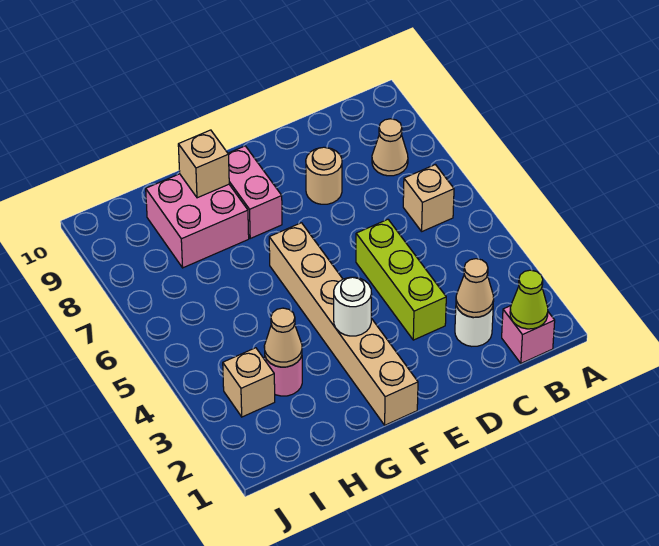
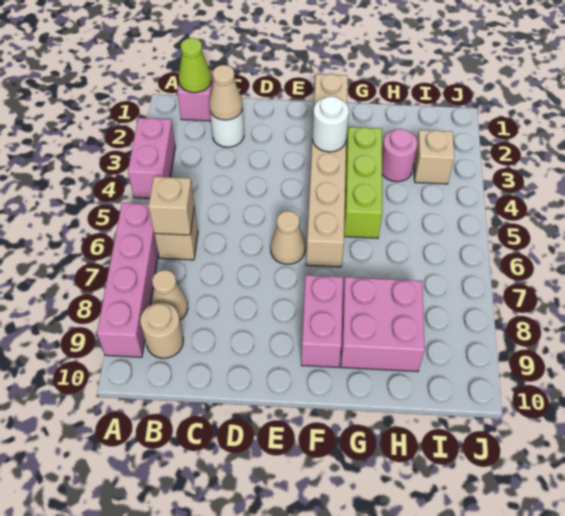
none -> pink 1x2 brick [128,118,175,198]
none -> pink 1x4 brick [97,203,158,357]
lime 1x3 brick [356,219,446,340] -> lime 1x3 brick moved to [344,127,382,238]
tan 1x1 round brick [306,147,342,204] -> tan 1x1 round brick moved to [140,303,183,358]
tan 1x1 brick [178,130,229,198] -> tan 1x1 brick moved to [148,177,194,235]
tan 1x1 cone [264,308,302,367] -> tan 1x1 cone moved to [270,211,305,264]

